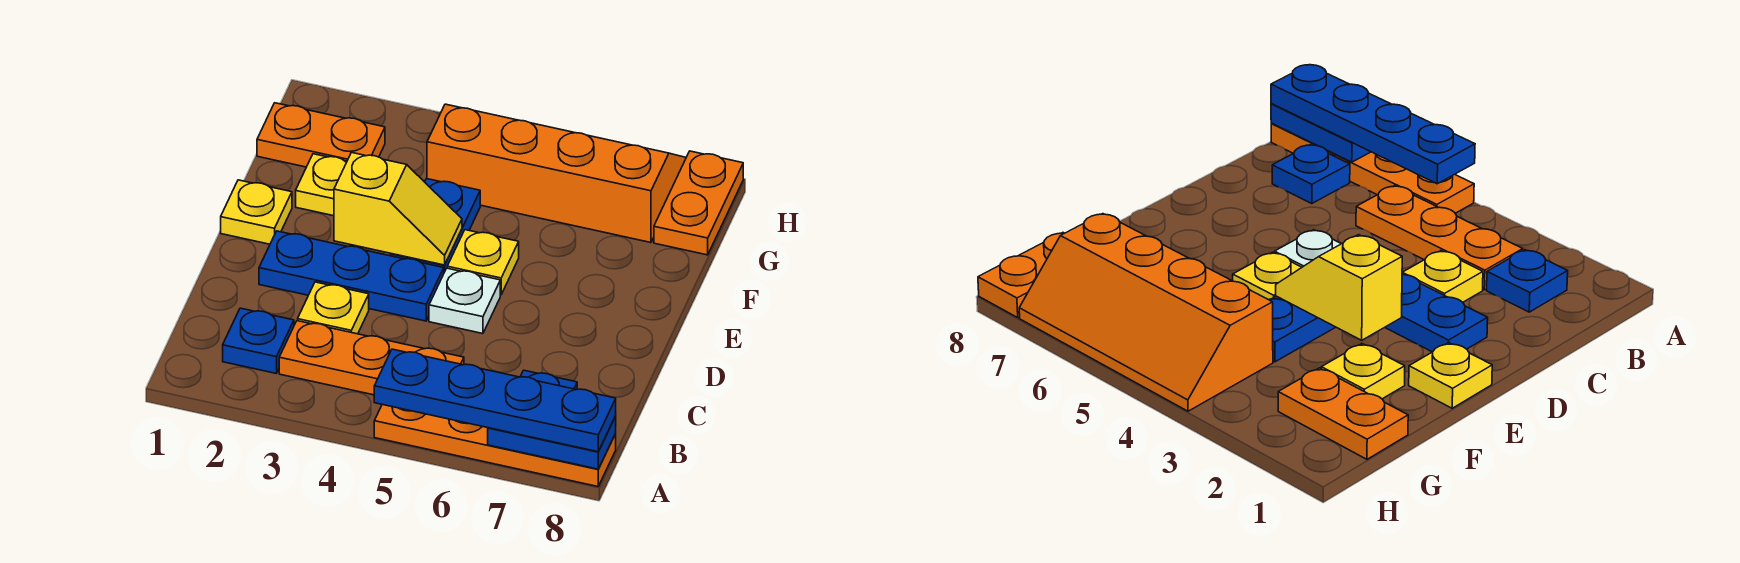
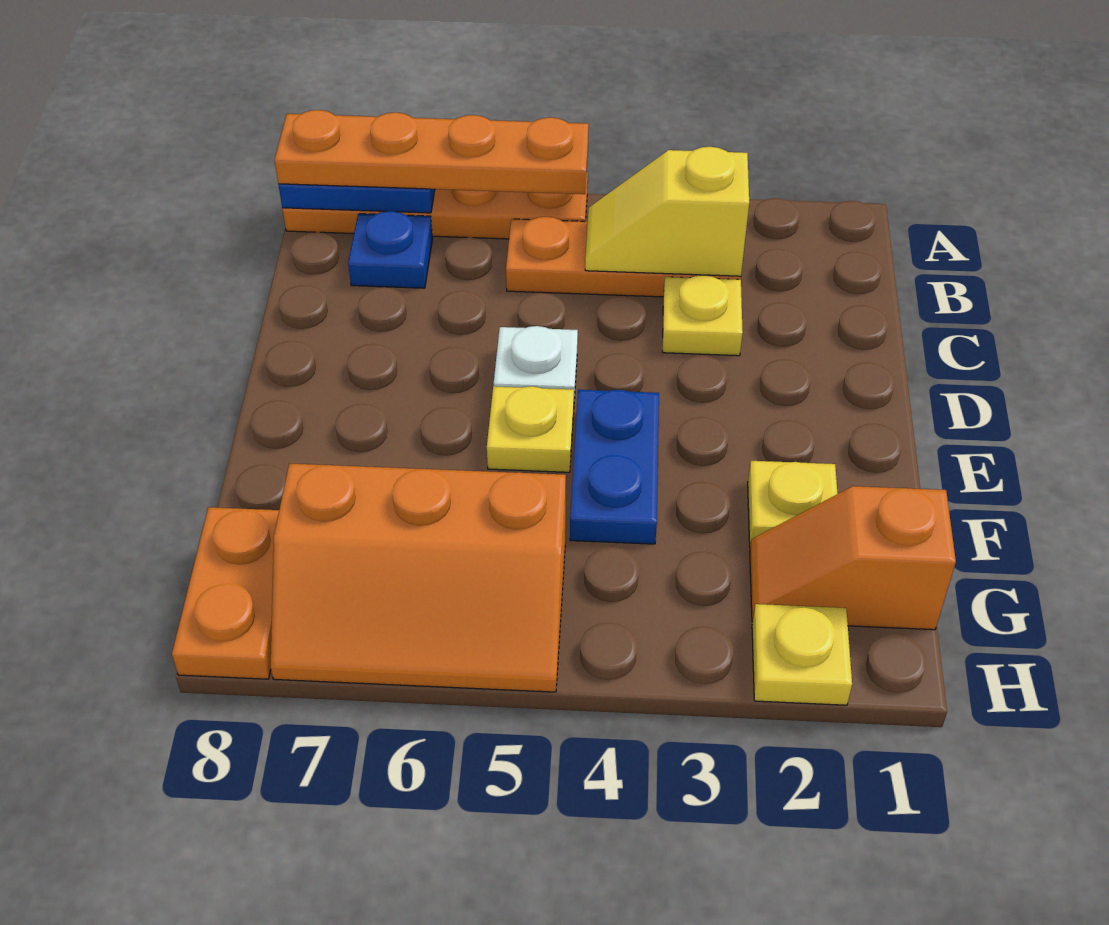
blue 1x4 plate [374,349,616,452] -> orange 1x4 plate [274,110,589,194]
blue 1x1 plate [223,308,294,373] -> none
blue 1x3 plate [259,231,444,321] -> none
yellow 1x1 plate [221,180,292,244] -> yellow 1x1 plate moved to [752,604,852,705]
yellow 1x2 slope [334,153,462,265] -> yellow 1x2 slope moved to [585,147,749,276]
orange 1x2 plate [257,103,385,167] -> orange 1x2 slope [750,486,956,630]
orange 2x4 slope [427,104,686,243] -> orange 2x3 slope [271,463,566,692]

